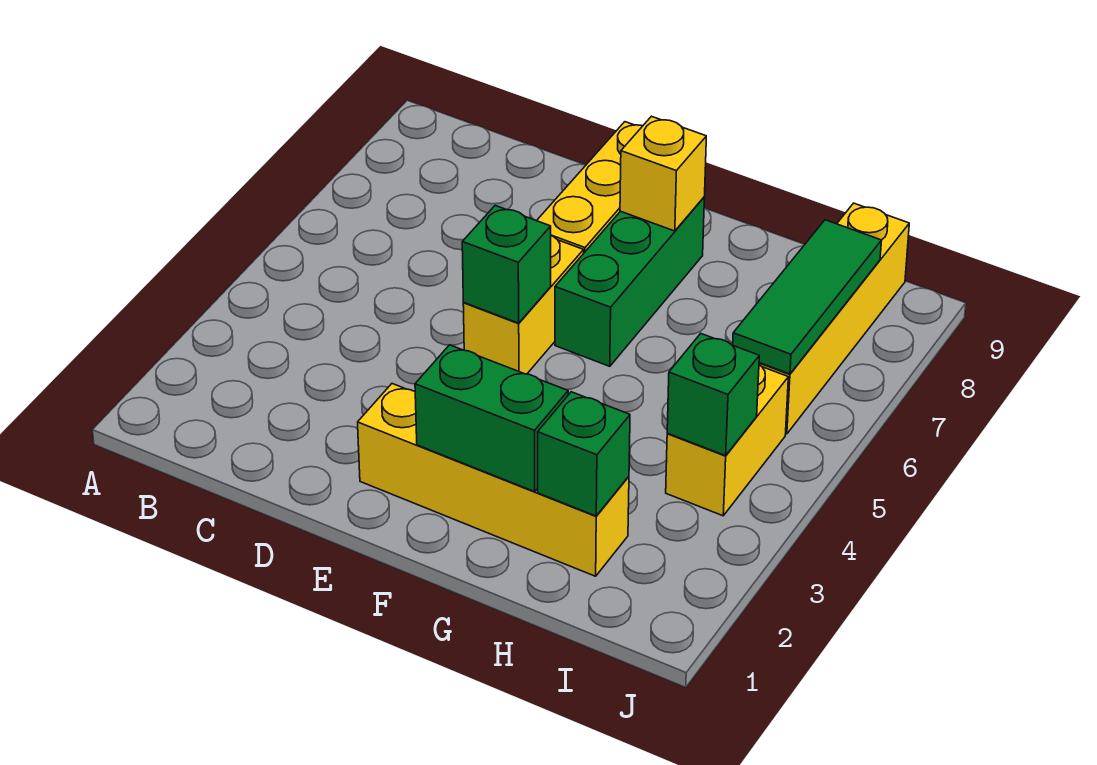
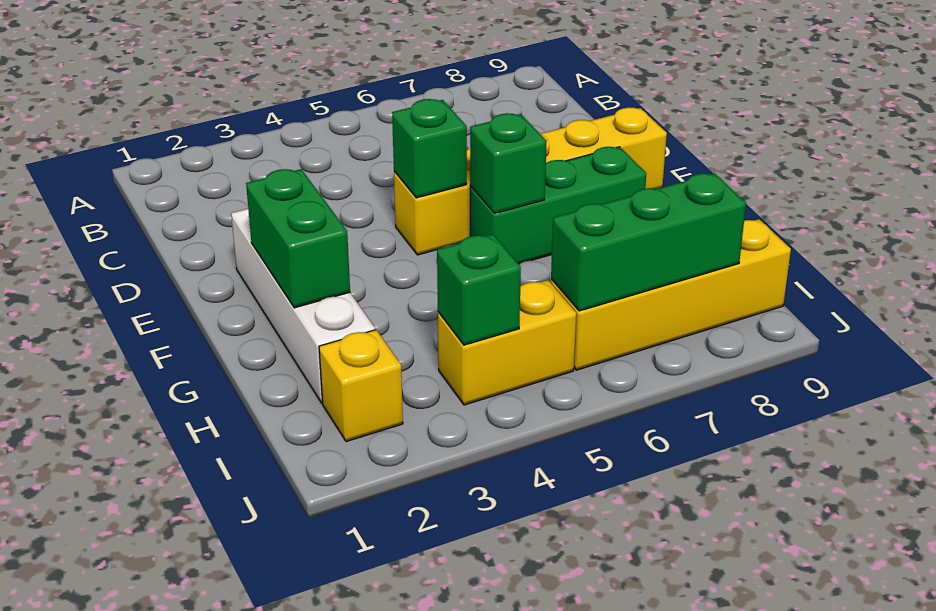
yellow 1x4 brick [358,384,629,576] -> white 1x4 brick [231,209,375,403]
yellow 1x1 brick [620,116,706,231] -> yellow 1x1 brick moved to [319,330,403,442]
green 1x1 brick [538,392,630,516] -> green 1x1 brick moved to [470,113,547,213]
green 1x3 tile [733,220,882,374] -> green 1x3 brick [551,173,746,311]

